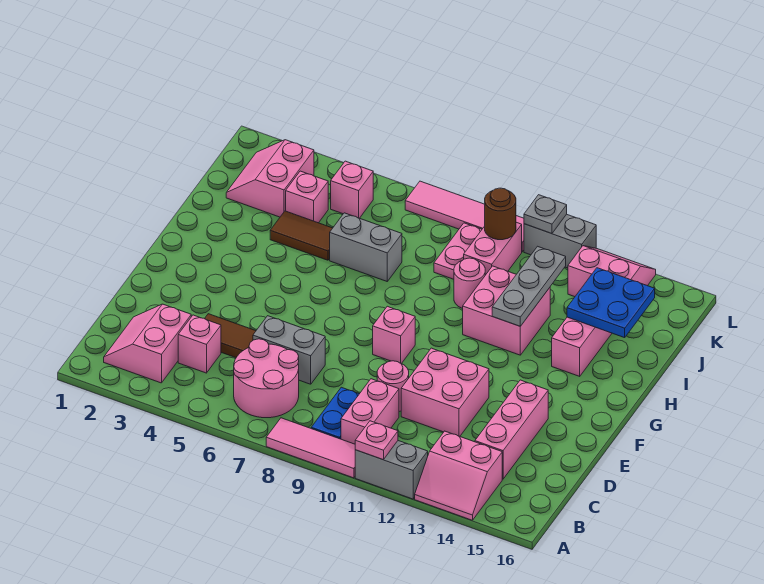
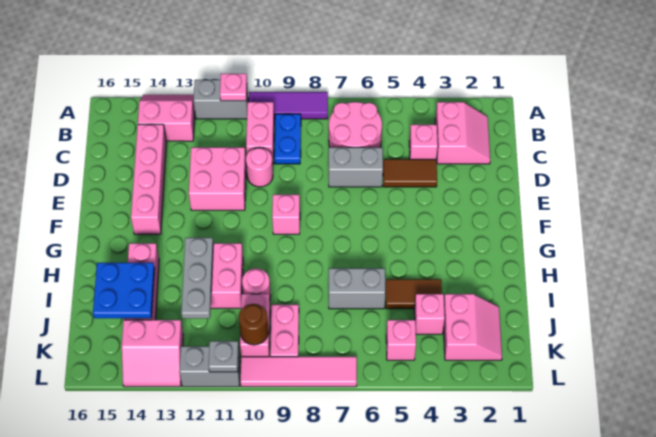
pink 1x3 tile [266,418,355,478] -> purple 1x3 tile [249,92,328,119]
pink 1x3 brick [475,380,548,479] -> pink 1x4 brick [131,124,166,234]

